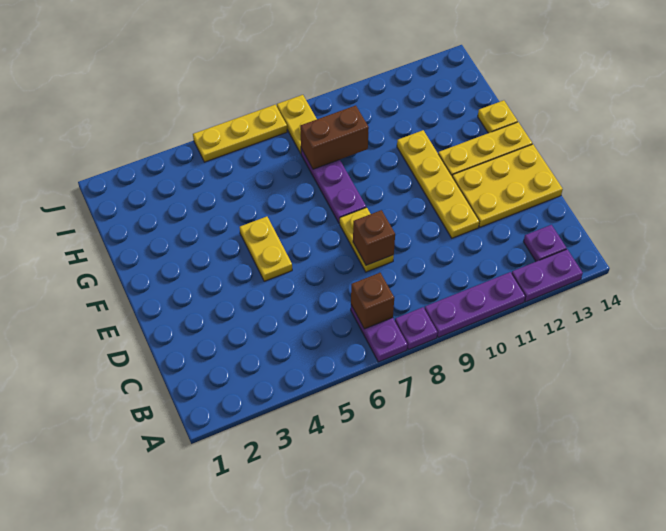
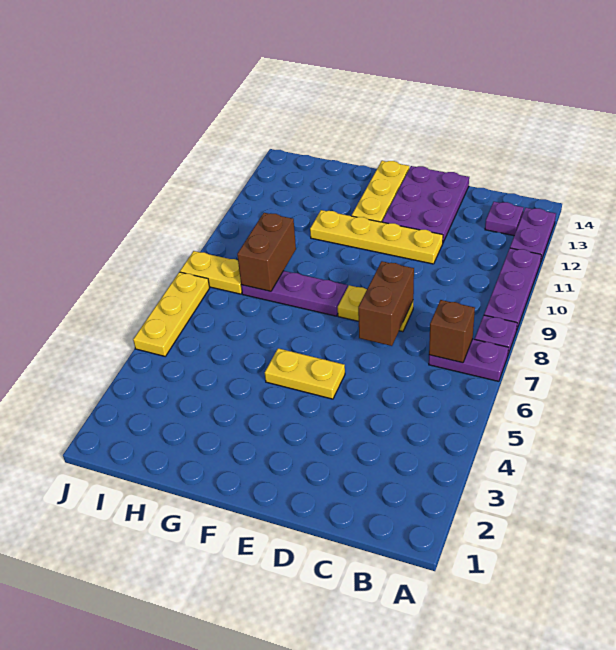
brown 1x1 brick [353,210,395,265] -> brown 1x2 brick [358,261,414,346]
yellow 2x3 plate [452,144,563,227] -> purple 2x3 plate [382,166,469,242]
yellow 1x1 plate [478,100,518,133] -> none

